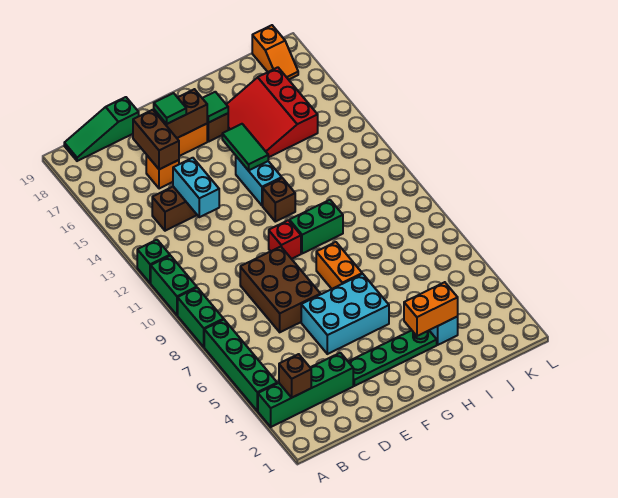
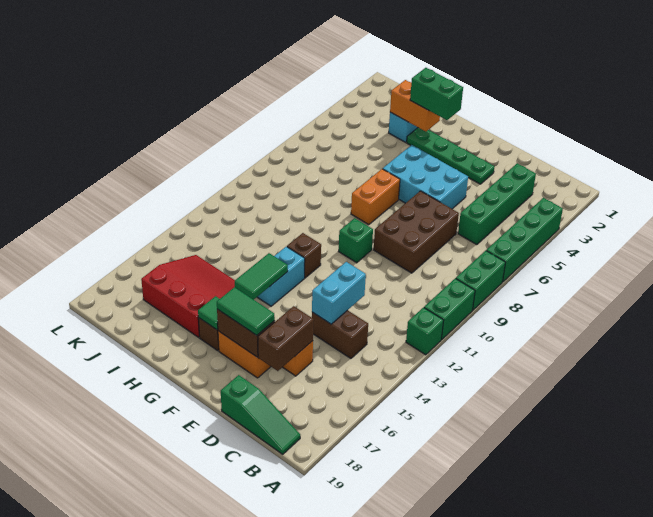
green 1x4 brick [258,353,353,427] -> green 1x4 brick turned to [458,163,536,245]
brown 1x1 brick [279,354,311,397] -> none
green 1x1 tile [154,93,186,124] -> green 1x2 tile [217,287,275,335]
red 1x1 brick [269,220,301,259] -> green 1x1 brick [339,218,373,263]
green 1x2 brick [289,200,343,254] -> green 1x2 brick moved to [410,68,463,120]
red 3x3 slope [226,67,318,157] -> red 3x3 slope turned to [141,255,235,337]
orange 1x2 slope [252,25,298,80] -> none

